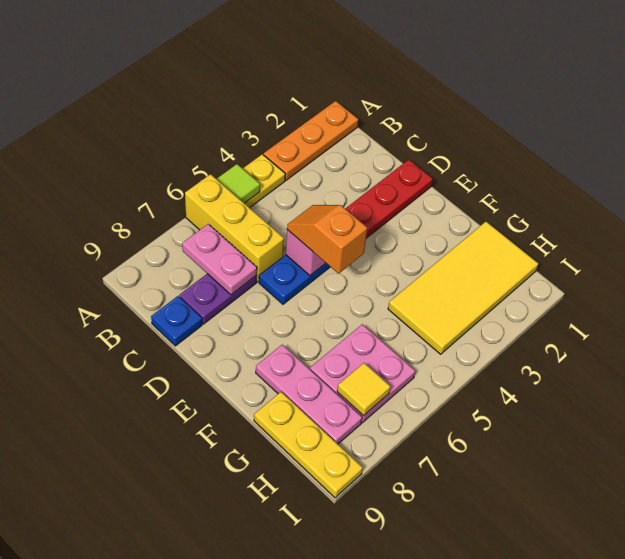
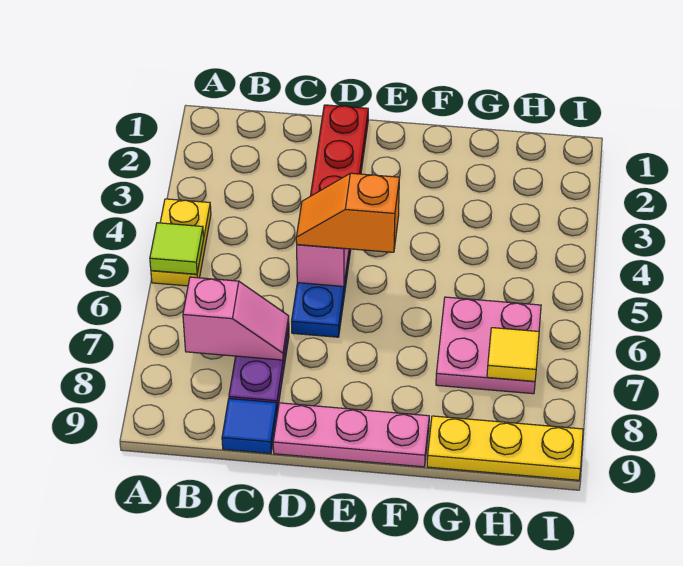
orange 1x3 plate [264,101,358,180] -> none
yellow 1x3 brick [185,174,284,282] -> none
pink 1x2 plate [182,224,257,295] -> pink 1x2 slope [183,277,289,360]
blue 1x1 plate [151,296,202,346] -> blue 1x1 tile [222,399,277,453]
pink 1x3 plate [256,345,362,444] -> pink 1x3 plate moved to [273,403,429,467]
yellow 2x4 tile [388,222,538,354] -> none

